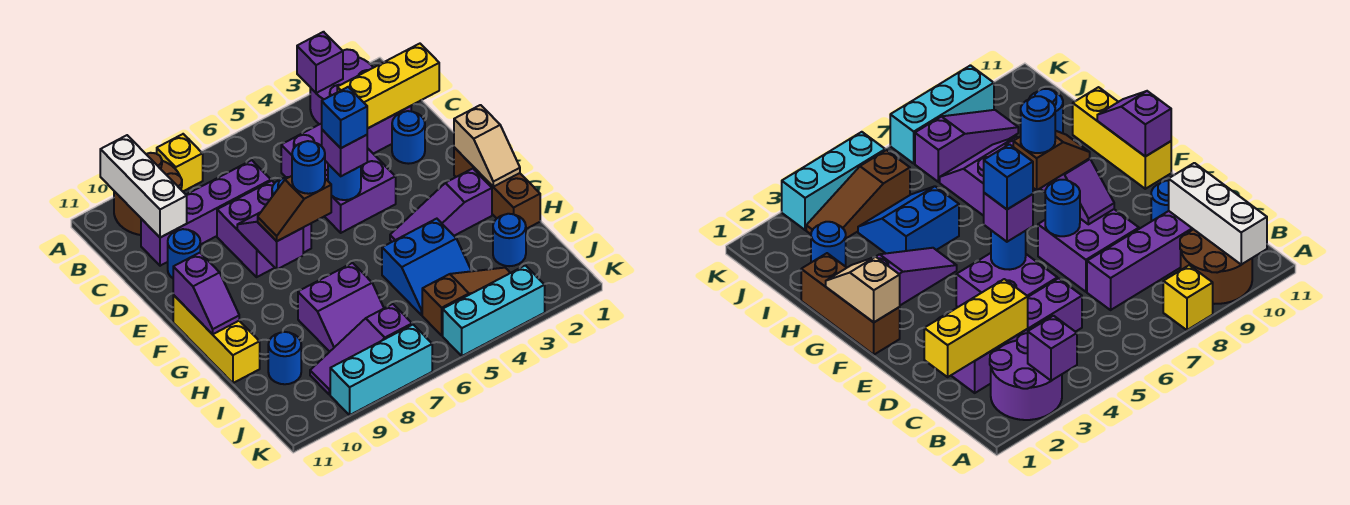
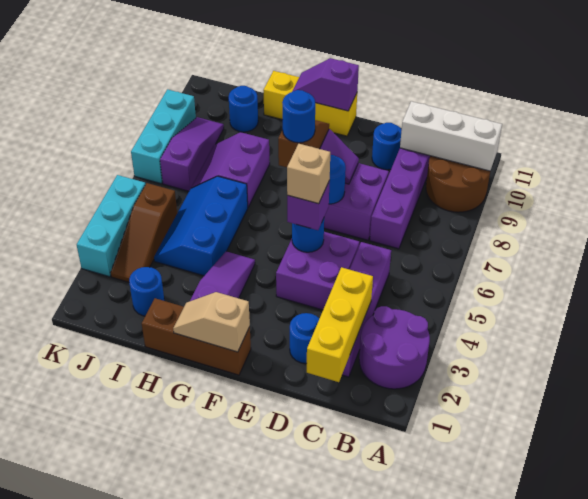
purple 1x1 brick [297,32,343,93] -> none
yellow 1x1 brick [157,134,203,191] -> none
blue 1x1 brick [322,87,367,148] -> tan 1x1 brick [287,144,330,204]
blue 2x2 slope [382,219,471,315] -> blue 2x3 slope [154,176,248,276]

